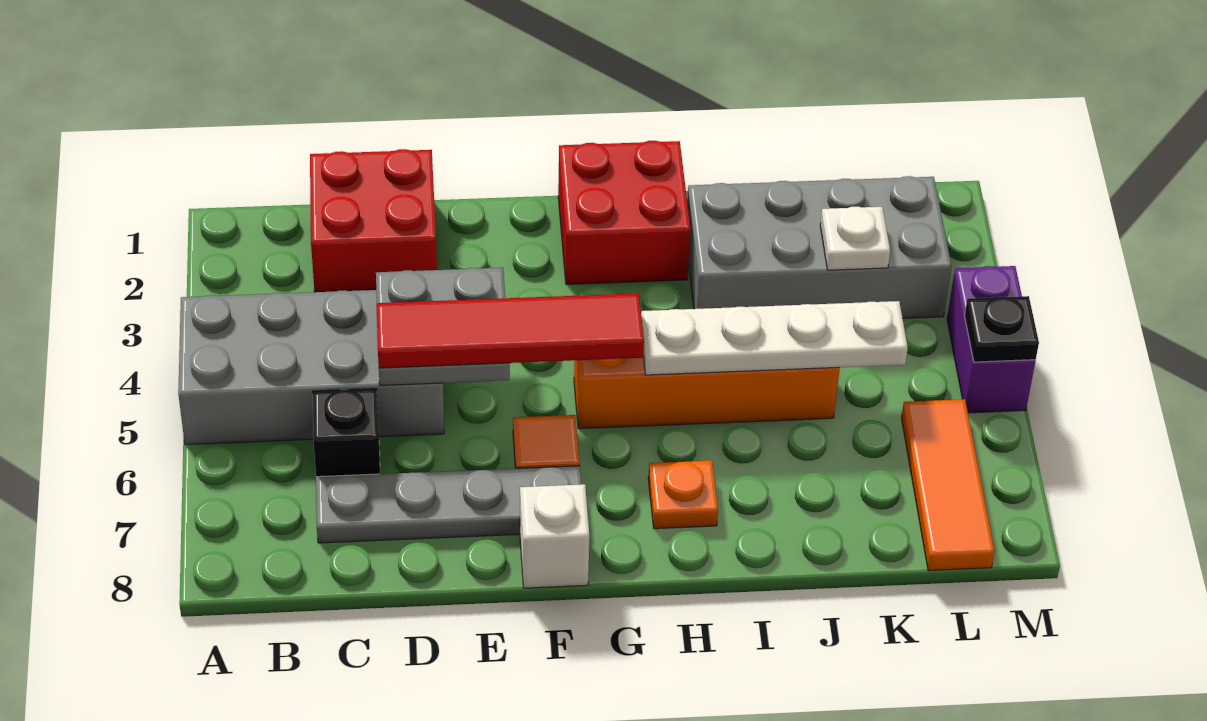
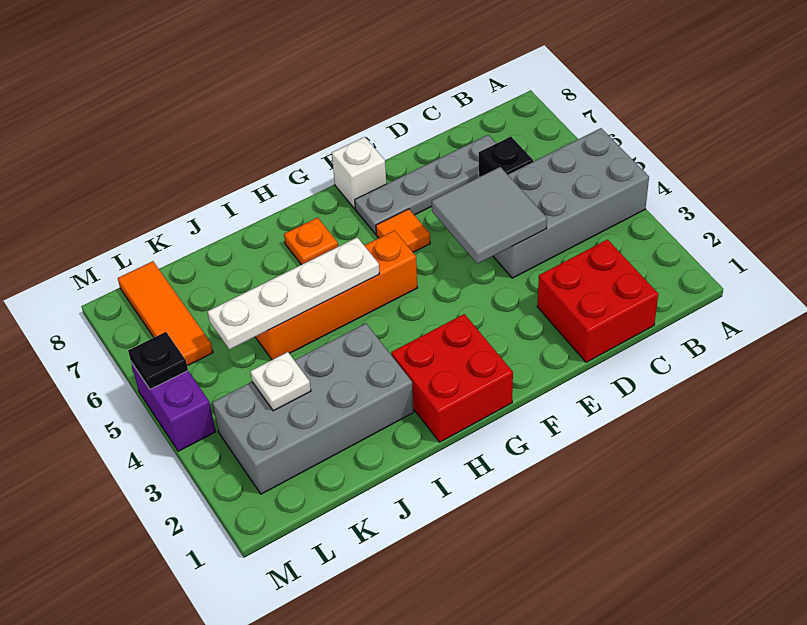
grey 2x2 plate [376,268,510,385] -> grey 2x2 tile [432,167,547,264]
red 1x4 tile [376,293,644,368] -> none

